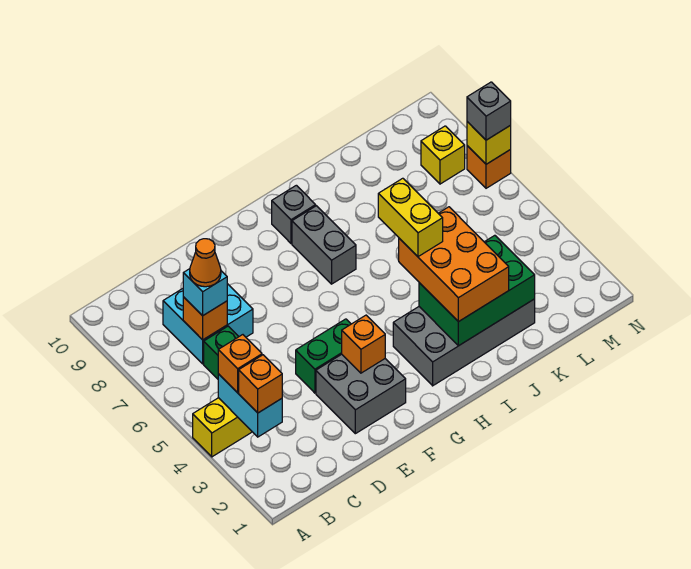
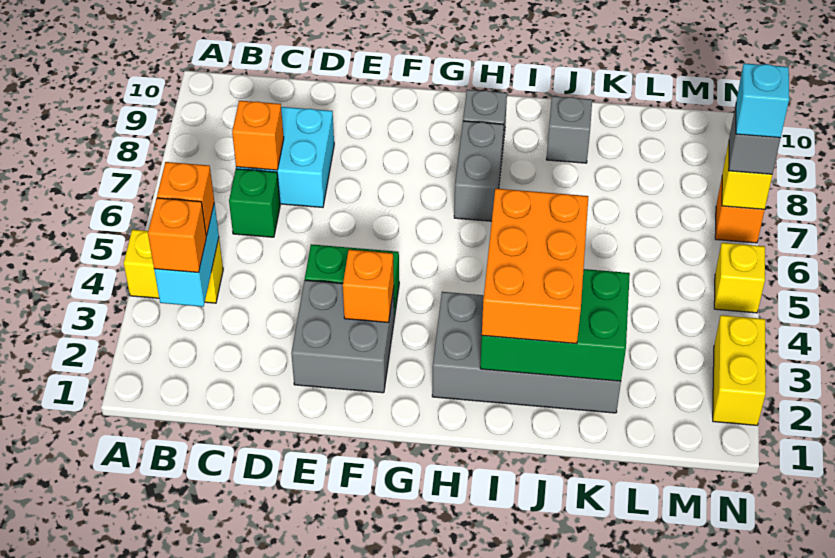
cyan 1x1 brick [183,269,227,316] -> cyan 1x1 brick moved to [736,63,789,138]
orange 1x1 cone [190,239,221,287] -> none
yellow 1x2 brick [378,178,443,257] -> yellow 1x2 brick moved to [713,315,766,425]
none -> grey 1x1 brick [546,96,592,163]
yellow 1x1 brick [421,126,465,184] -> yellow 1x1 brick moved to [714,243,765,313]

